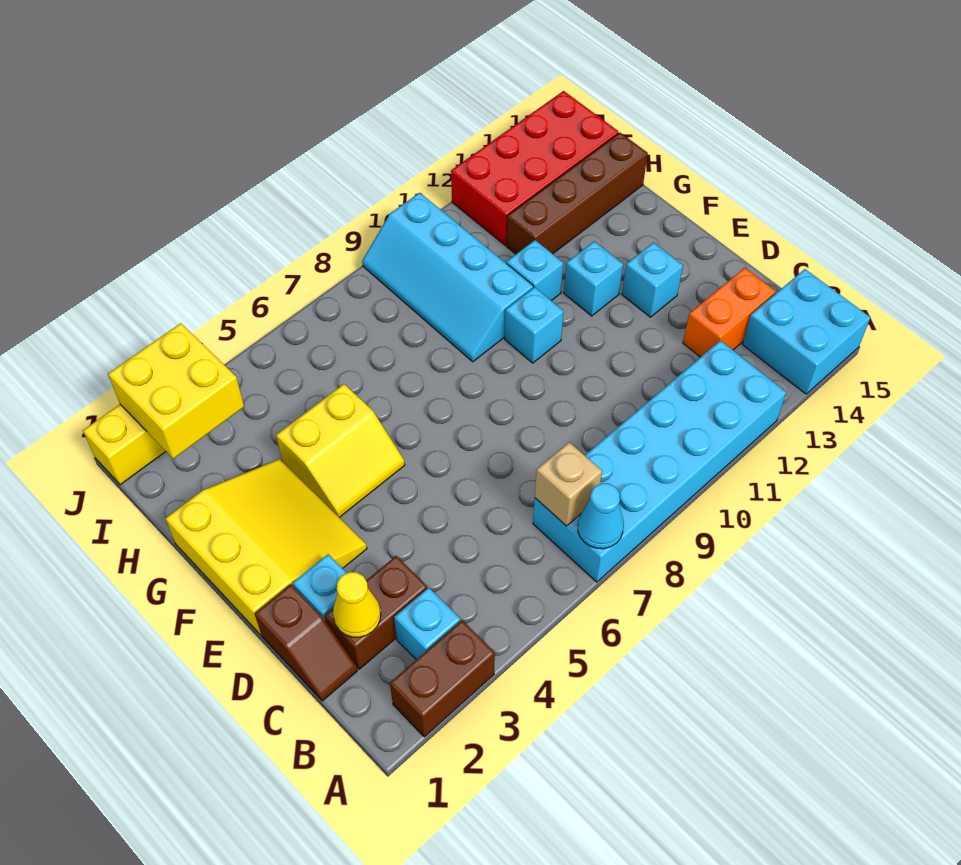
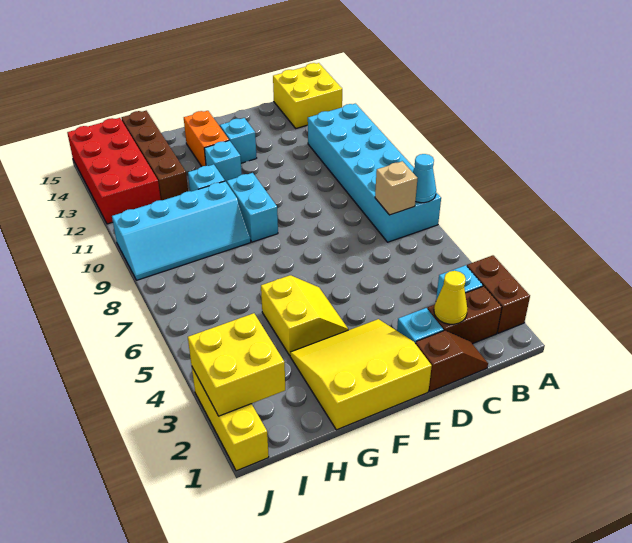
cyan 2x2 brick [743,269,871,394] -> yellow 2x2 brick [273,63,342,128]
brown 1x2 brick [324,556,427,669] -> brown 1x2 brick turned to [428,286,502,344]
orange 1x2 brick [683,268,776,357] -> orange 1x2 brick moved to [184,111,229,166]
cyan 1x1 brick [505,287,564,363] -> cyan 1x2 brick [227,173,278,242]

